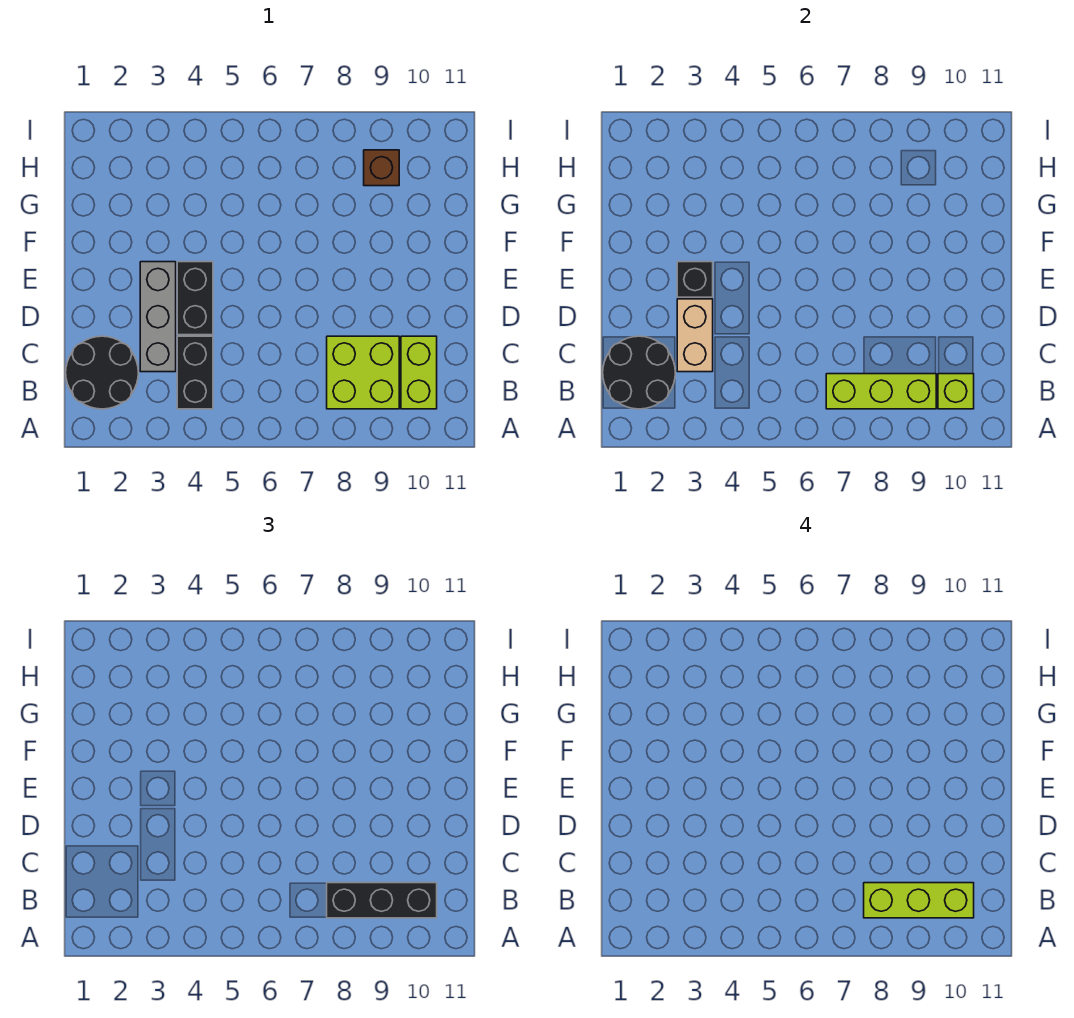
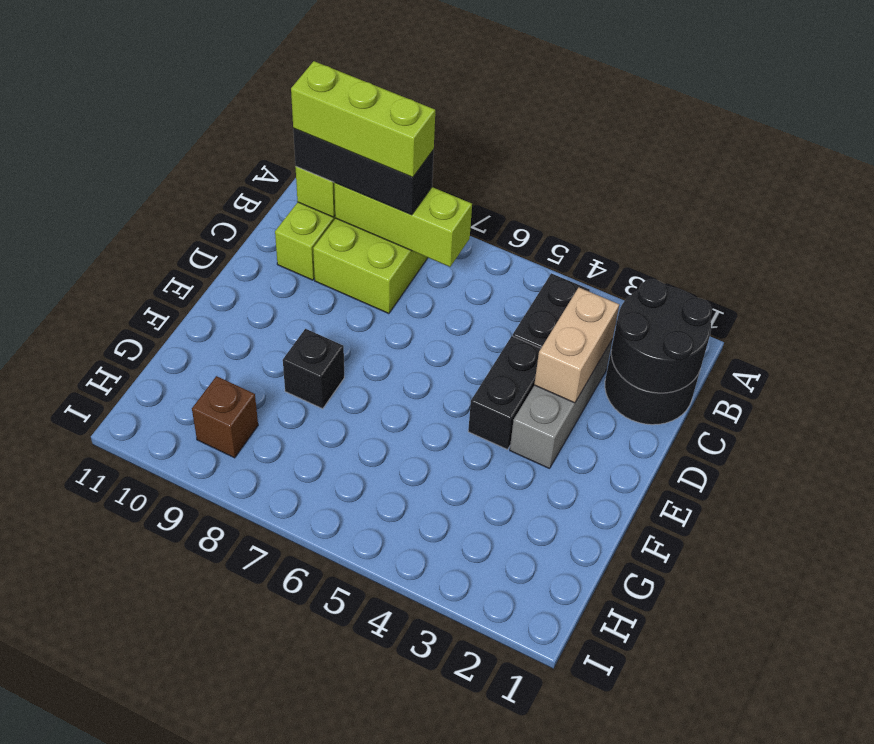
black 1x1 brick [677,262,713,297] -> black 1x1 brick moved to [283,329,344,409]

